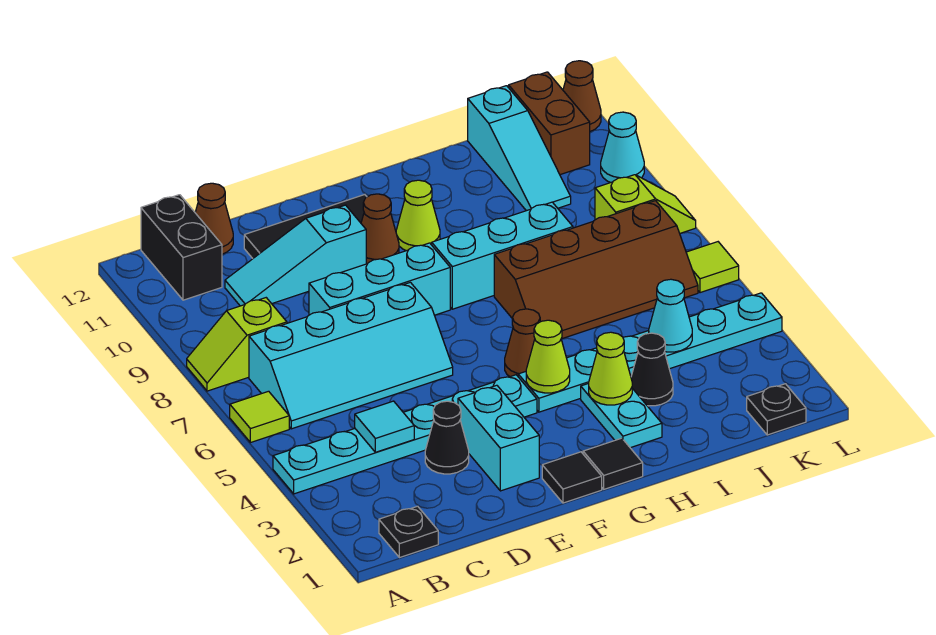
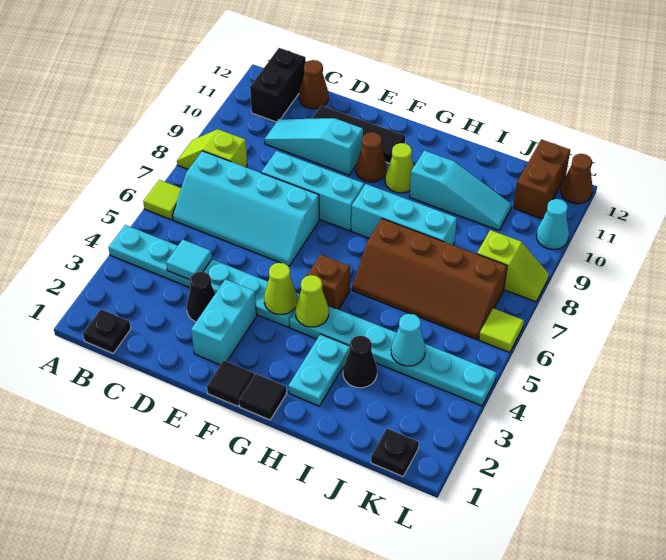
brown 1x1 cone [505,309,540,377] -> brown 1x1 brick [307,255,350,309]
lime 1x1 cone [589,332,632,405] -> lime 1x1 cone moved to [264,263,297,314]
cyan 1x3 slope [468,86,571,211] -> cyan 1x3 slope turned to [410,151,512,230]

